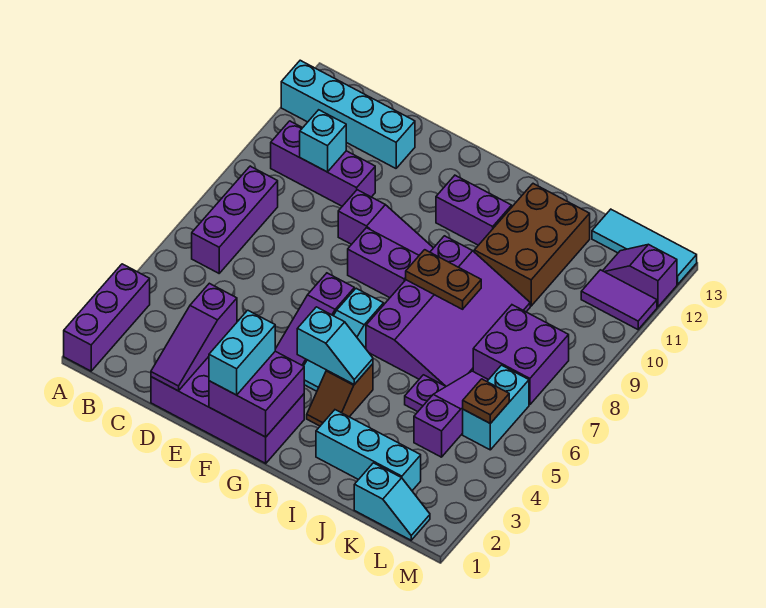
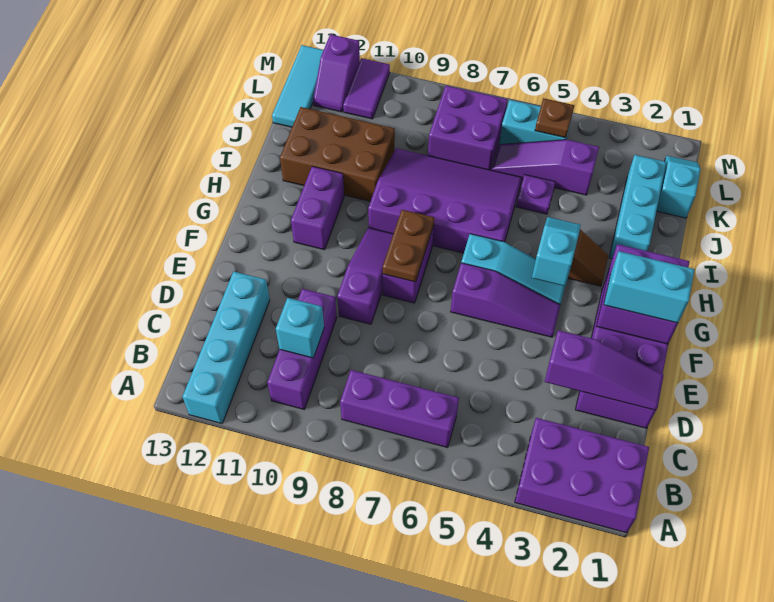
purple 1x3 brick [64,264,150,371] -> purple 2x3 brick [515,418,649,533]
brown 1x2 plate [406,250,481,309] -> brown 1x2 plate moved to [383,210,434,282]

